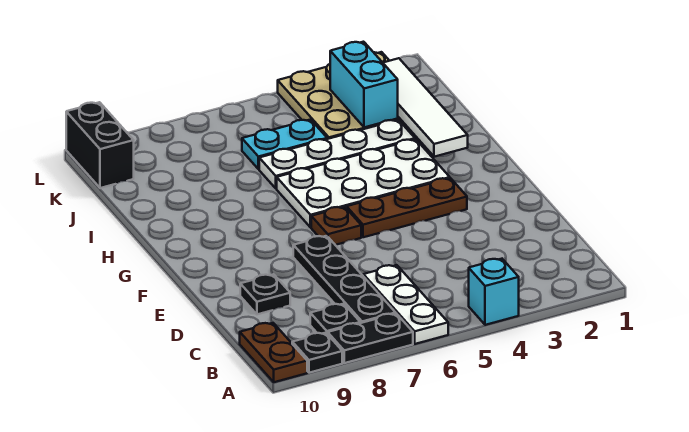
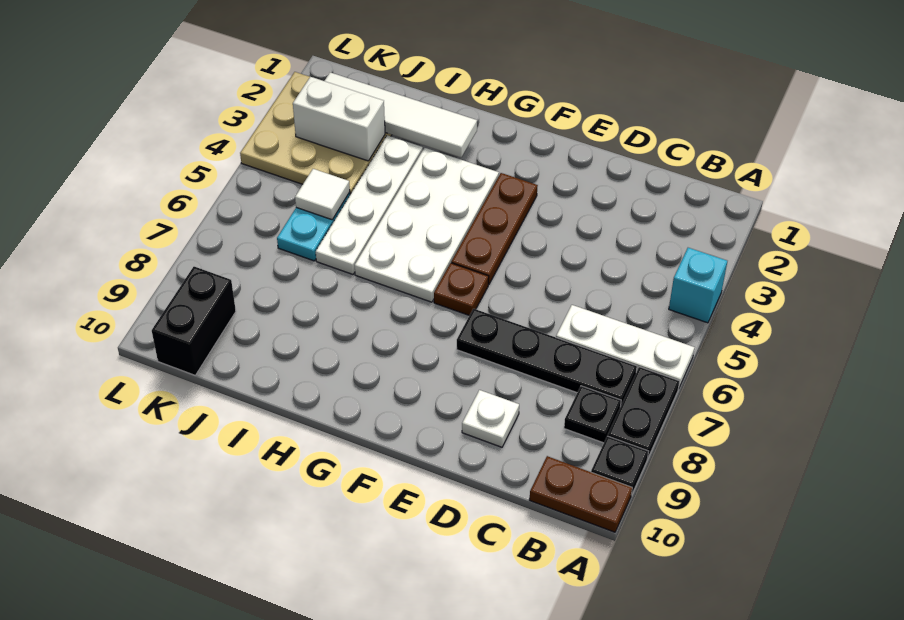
black 1x1 plate [240,274,290,314] -> white 1x1 plate [462,390,519,447]
cyan 1x2 brick [330,42,398,127] -> white 1x2 brick [293,77,385,161]
none -> white 1x1 tile [295,169,350,220]
black 1x2 brick [66,102,134,188] -> black 1x2 brick turned to [152,267,236,375]

